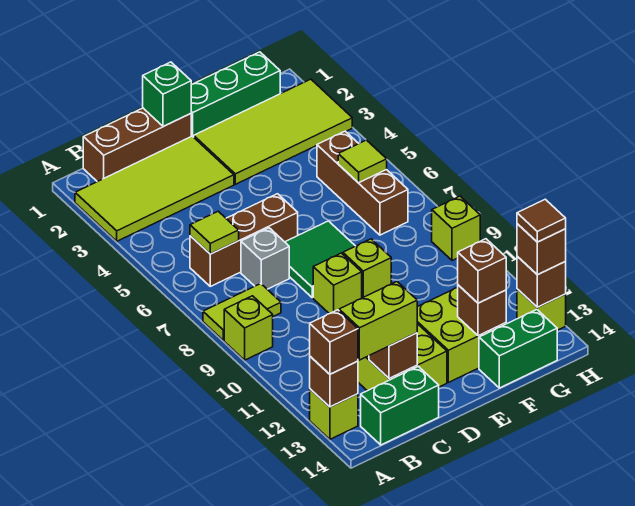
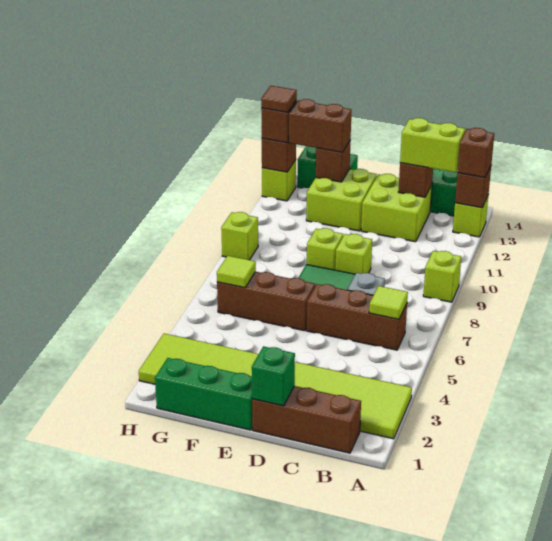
lime 1x2 tile [203,284,281,340] -> none
brown 1x1 brick [458,239,506,303] -> brown 1x2 brick [288,99,352,152]
brown 1x3 brick [317,131,408,235] -> brown 1x3 brick turned to [217,272,315,331]

